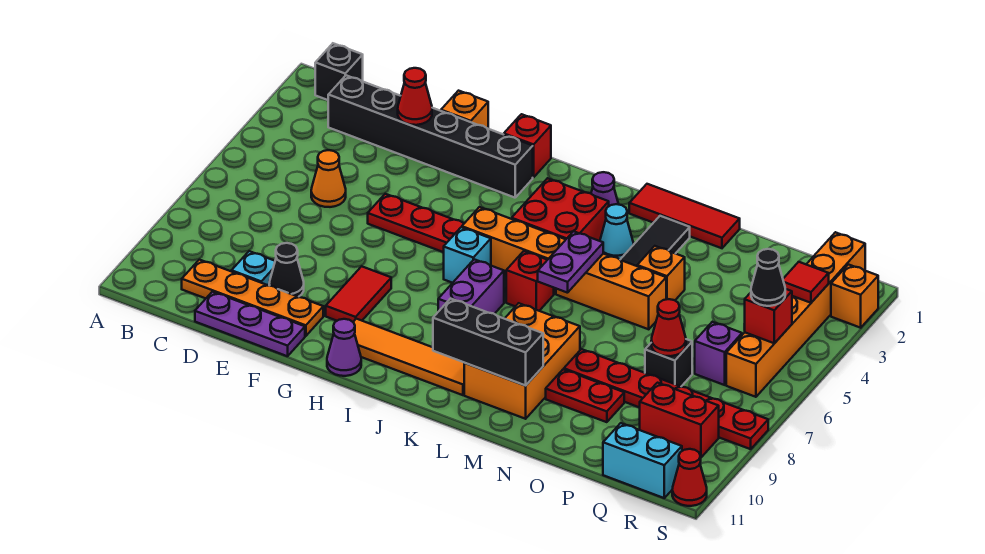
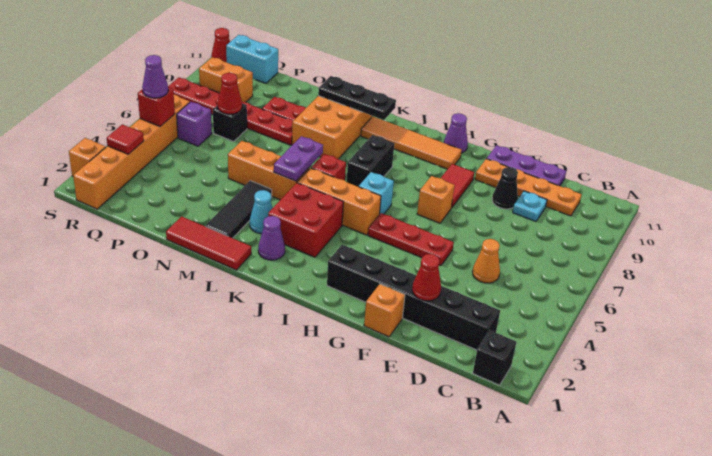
red 1x1 brick [504,114,551,177] -> none
purple 1x2 brick [438,259,504,314] -> black 1x2 brick [347,135,394,187]
black 1x3 brick [433,299,543,386] -> black 1x3 plate [318,76,396,120]
orange 1x1 brick [637,246,685,300] -> orange 1x1 brick moved to [417,176,455,223]
red 1x2 brick [640,383,719,457] -> orange 1x2 brick [199,57,253,102]
black 1x1 cone [751,249,785,306] -> purple 1x1 cone [142,55,168,98]

